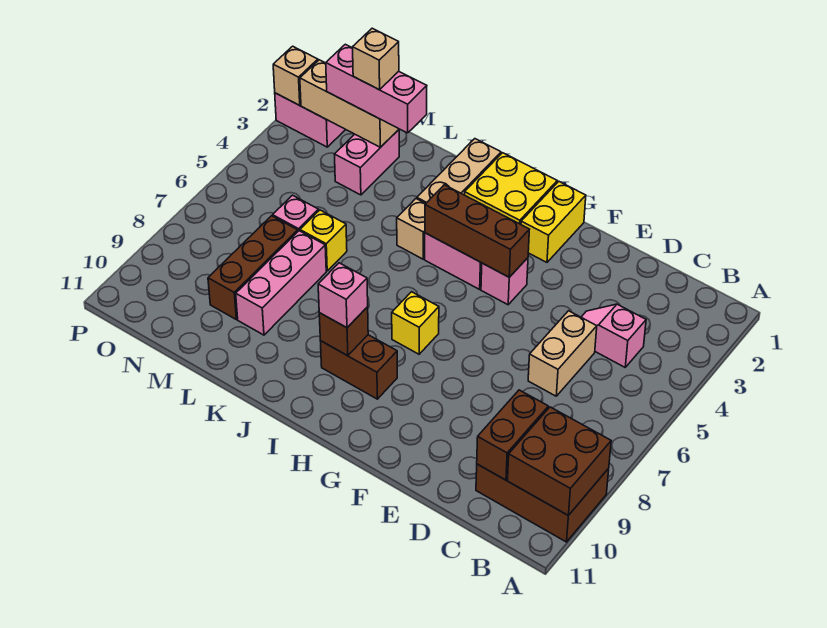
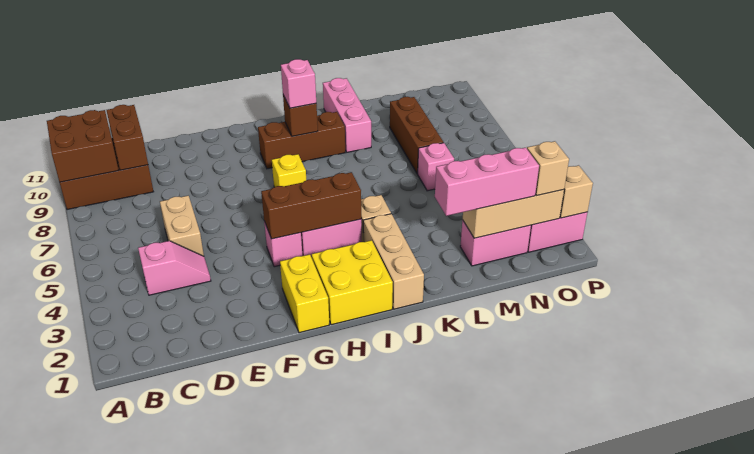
brown 1x2 brick [321,335,397,399] -> brown 1x3 brick [258,112,345,169]
yellow 1x1 brick [300,210,347,271] -> none
pink 1x3 brick [236,231,326,335] -> pink 1x3 brick moved to [323,78,371,152]
pink 1x2 brick [334,130,399,195] -> pink 1x2 brick turned to [460,220,531,266]
tan 1x1 brick [353,28,399,90] -> tan 1x1 brick moved to [527,141,569,195]

